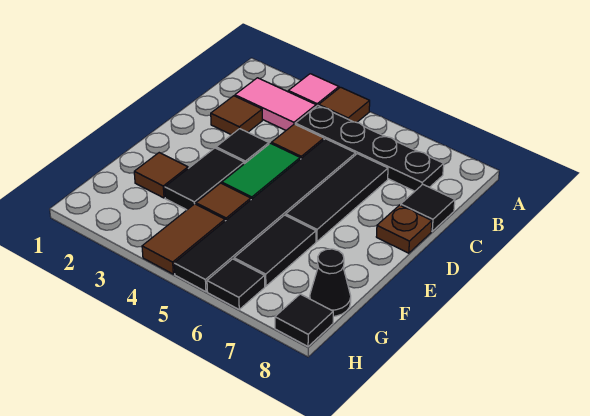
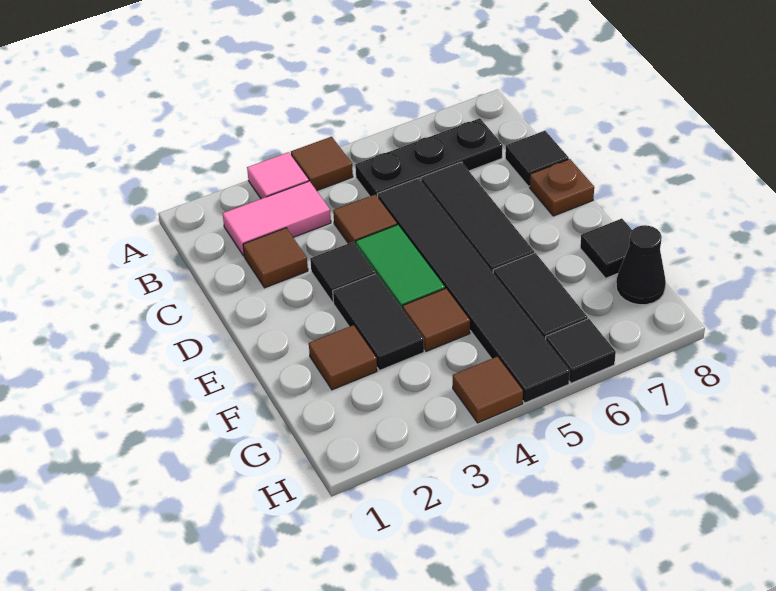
black 1x4 plate [295,105,444,191] -> black 1x3 plate [355,118,503,197]
brown 1x2 tile [142,204,225,274] -> brown 1x1 tile [453,357,523,423]
black 1x1 tile [275,294,333,346] -> black 1x1 tile moved to [580,219,632,278]

